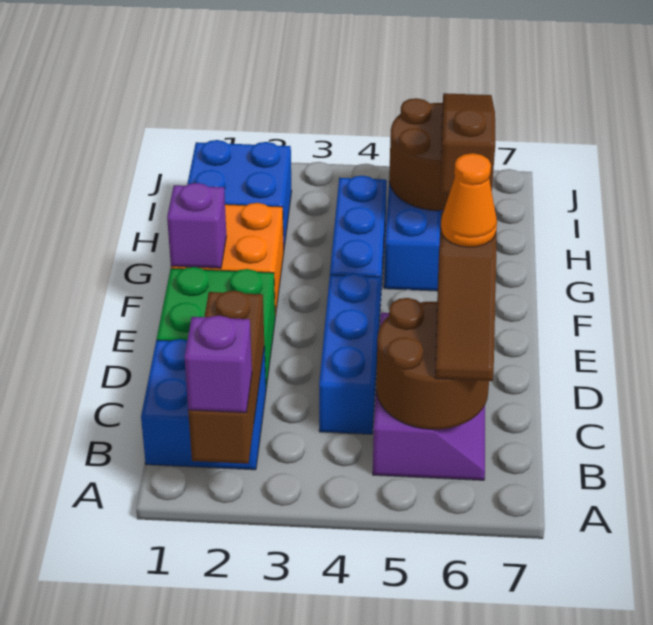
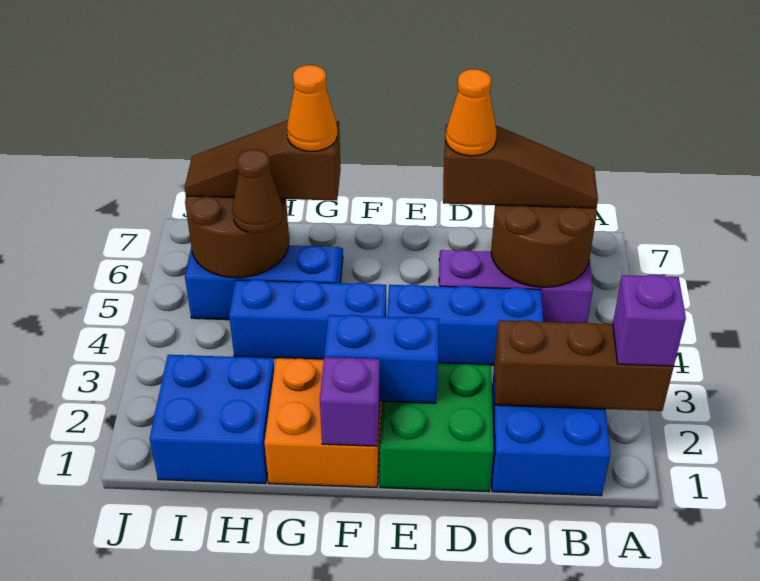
none -> blue 1x2 brick [324,315,439,403]
none -> orange 1x1 cone [287,65,337,151]
none -> brown 1x1 cone [233,149,283,233]

